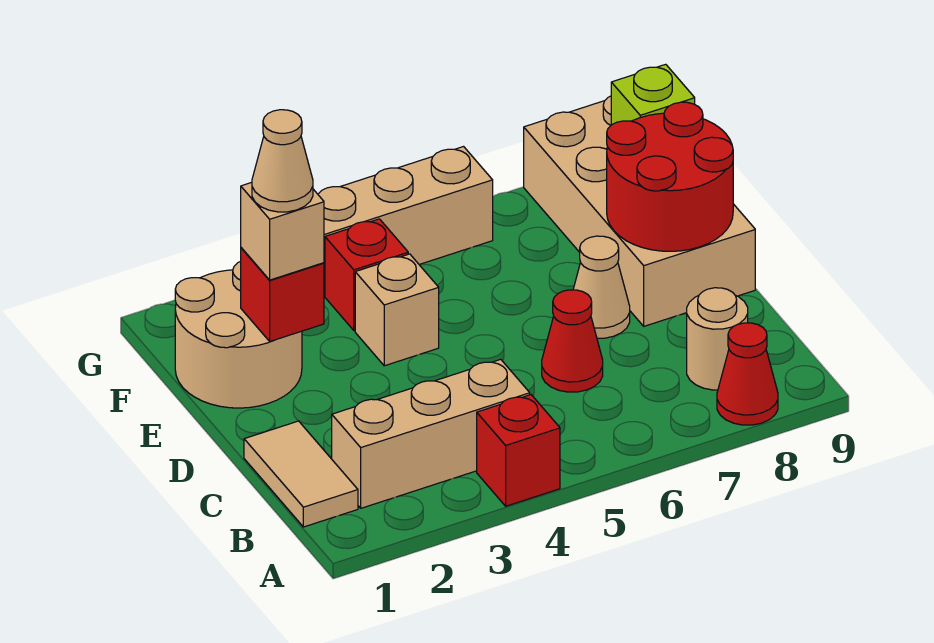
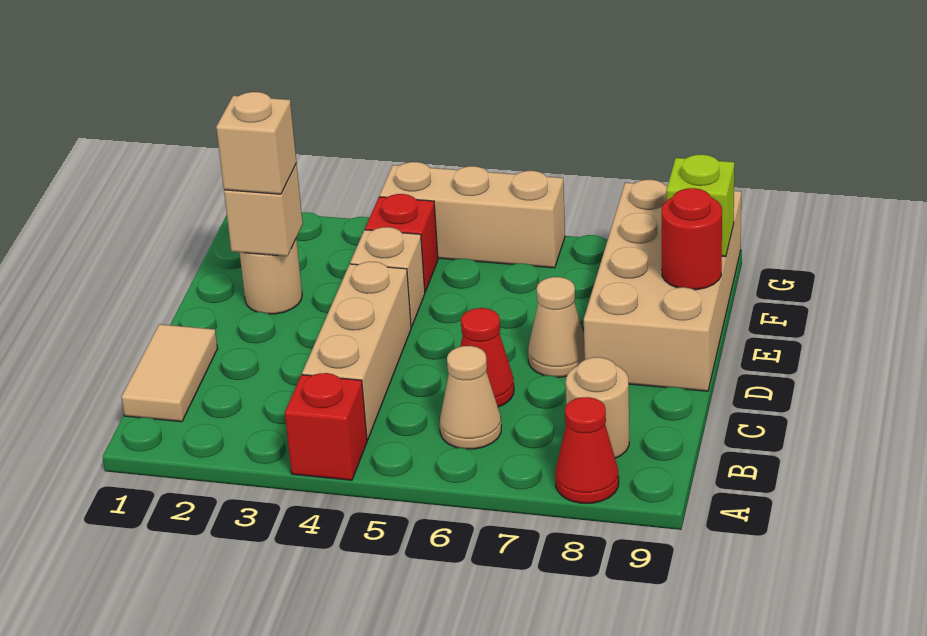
tan 1x3 brick [332,359,530,508] -> tan 1x3 brick turned to [302,262,411,440]
red 2x2 round brick [607,102,733,251] -> red 1x1 round brick [662,188,722,290]
tan 2x2 round brick [175,261,302,408] -> tan 1x1 round brick [240,238,302,314]
red 1x1 brick [241,248,324,341] -> tan 1x1 brick [224,164,303,256]
tan 1x1 cone [252,110,313,212] -> tan 1x1 cone moved to [440,346,501,449]

